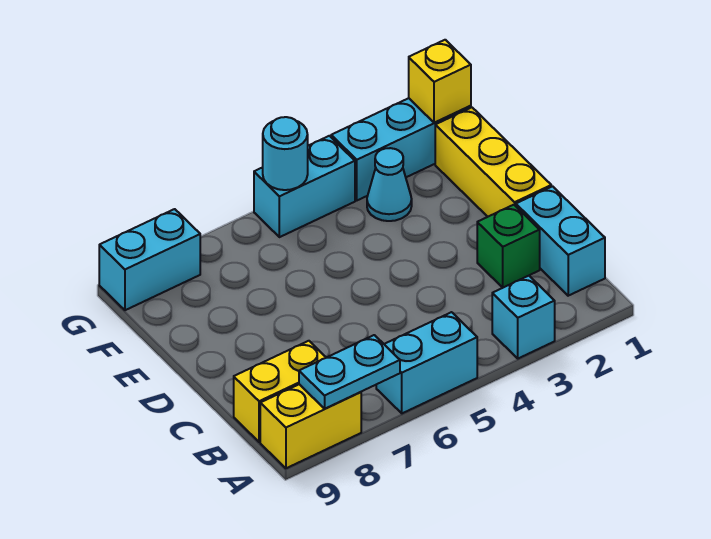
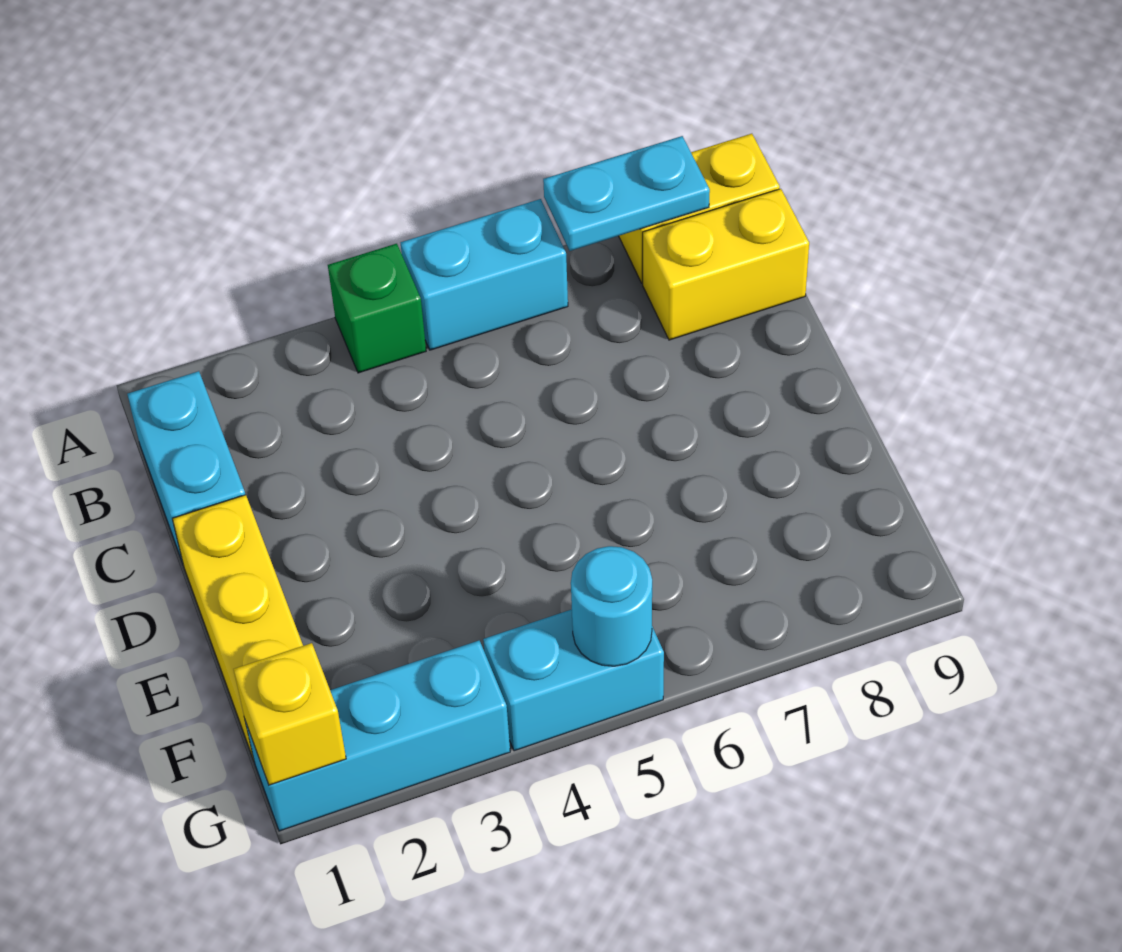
cyan 1x1 brick [492,276,555,359] -> none
green 1x1 brick [477,205,540,288] -> green 1x1 brick moved to [328,244,426,373]
cyan 1x1 cone [367,148,412,221] -> none
cyan 1x2 brick [99,209,200,310] -> none

